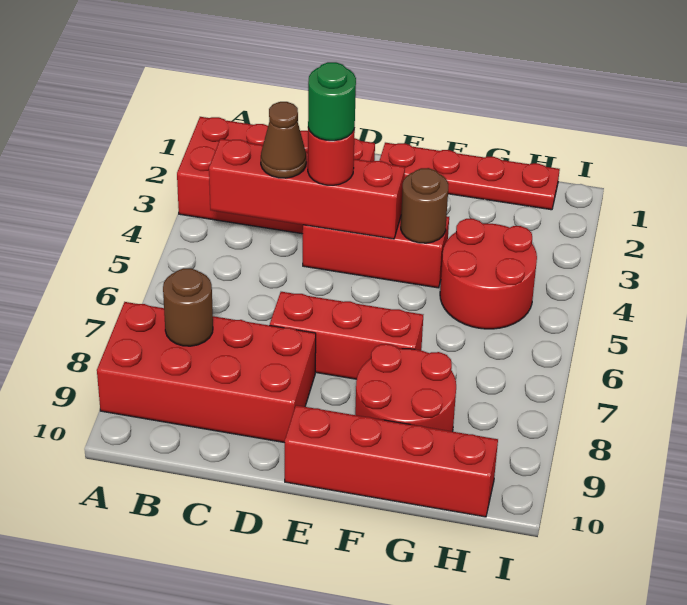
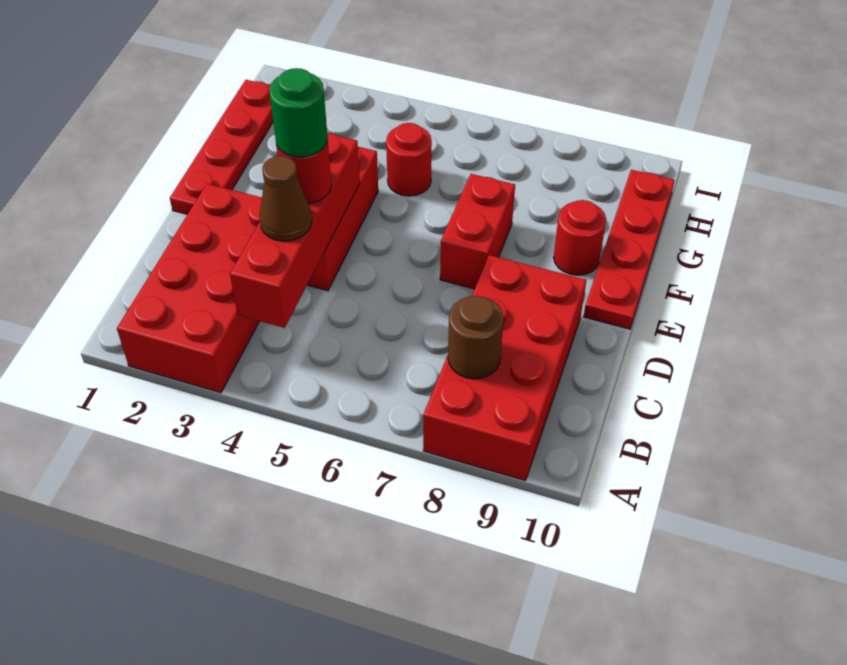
red 1x3 brick [270,292,423,379] -> red 1x2 brick [440,174,515,289]
red 1x4 brick [285,405,498,517] -> red 1x4 plate [584,170,675,329]
brown 1x1 round brick [401,168,448,243] -> none
red 2x2 round brick [355,344,456,432] -> red 1x1 round brick [553,200,606,275]
red 2x2 round brick [440,219,537,329] -> red 1x1 round brick [386,123,432,196]

